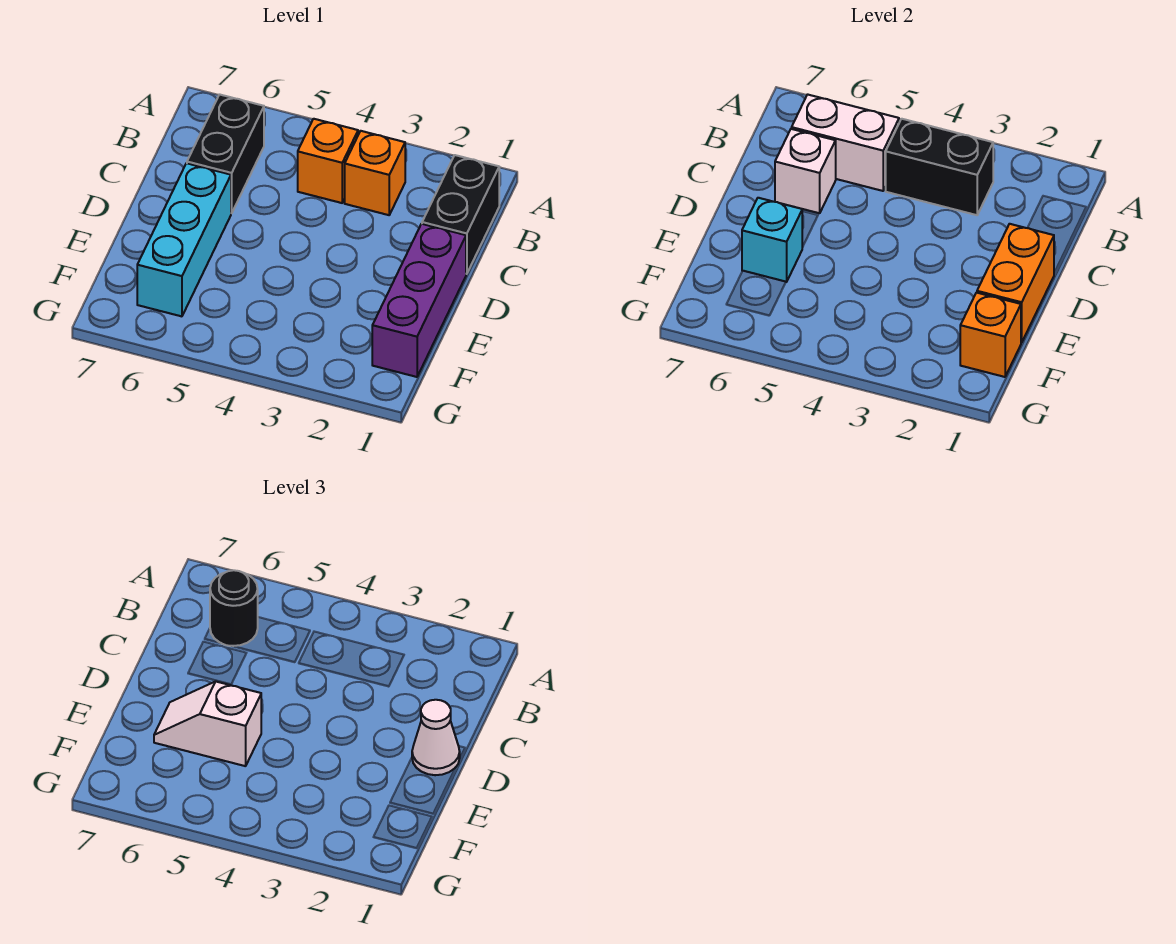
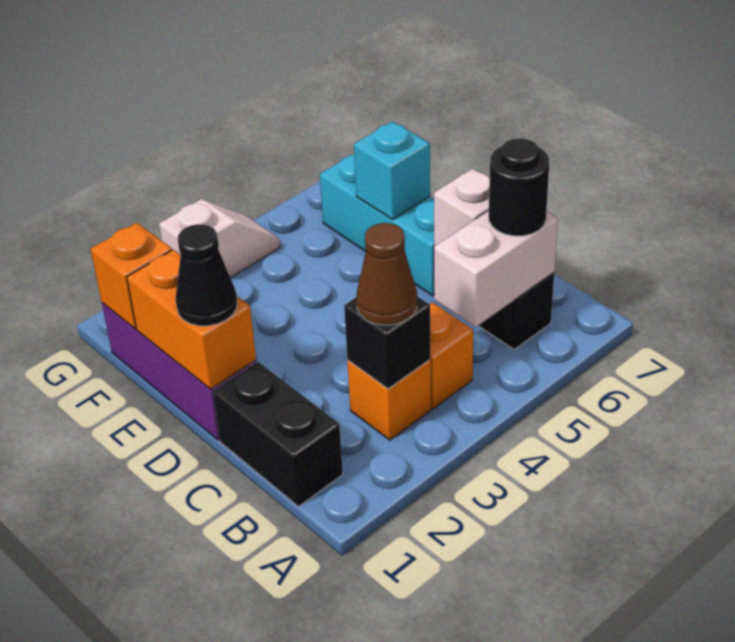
black 1x2 brick [886,119,993,215] -> black 1x1 brick [344,296,430,389]
none -> brown 1x1 cone [356,223,417,325]
white 1x1 cone [412,700,460,775] -> black 1x1 cone [175,224,237,326]
white 1x2 slope [154,681,261,766] -> white 1x2 slope moved to [159,199,280,278]

